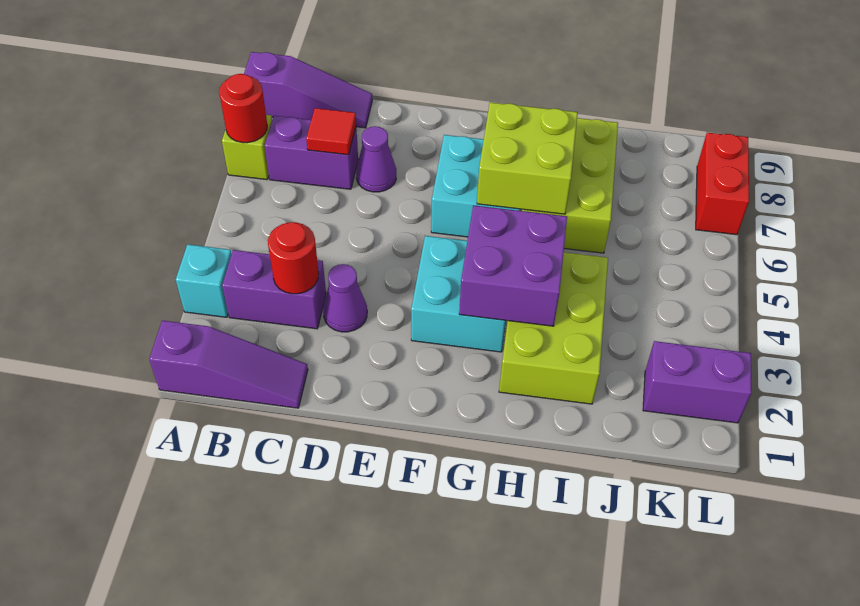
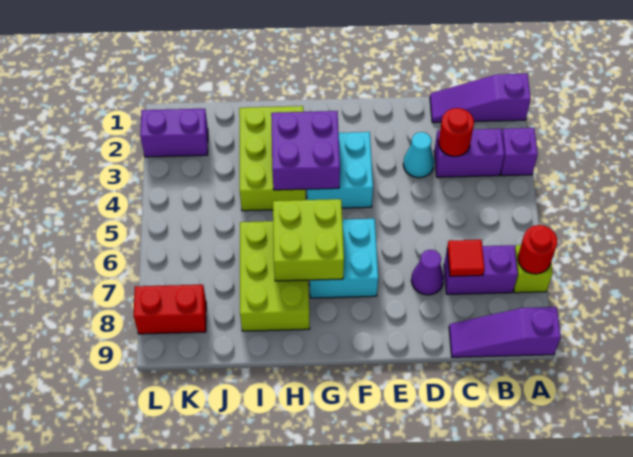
cyan 1x1 brick [176,244,232,317] -> purple 1x1 brick [501,128,538,176]
purple 1x1 cone [323,264,367,332] -> cyan 1x1 cone [403,132,434,178]
red 1x2 brick [696,133,749,235] -> red 1x2 brick turned to [134,285,206,334]

